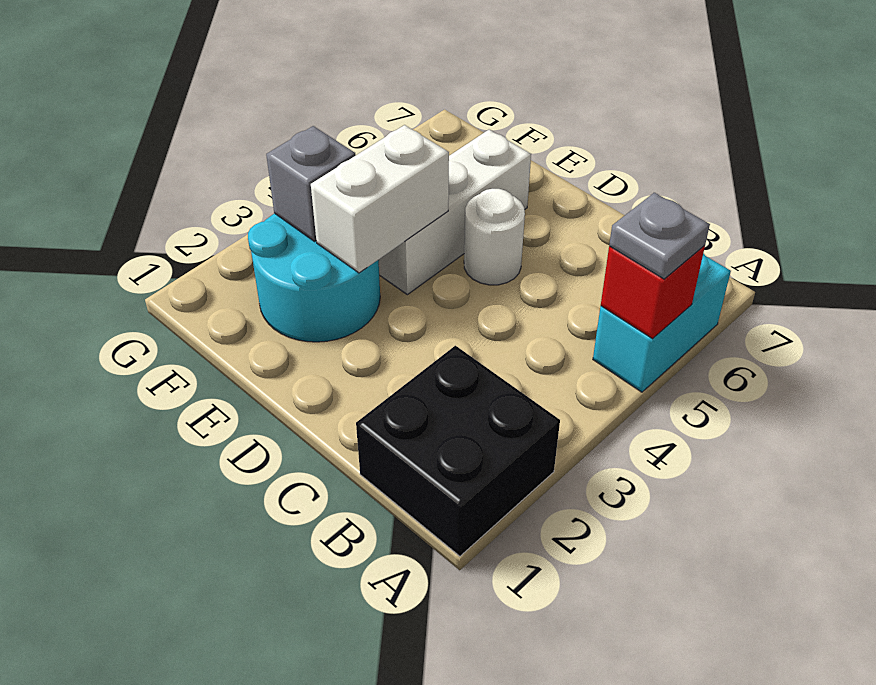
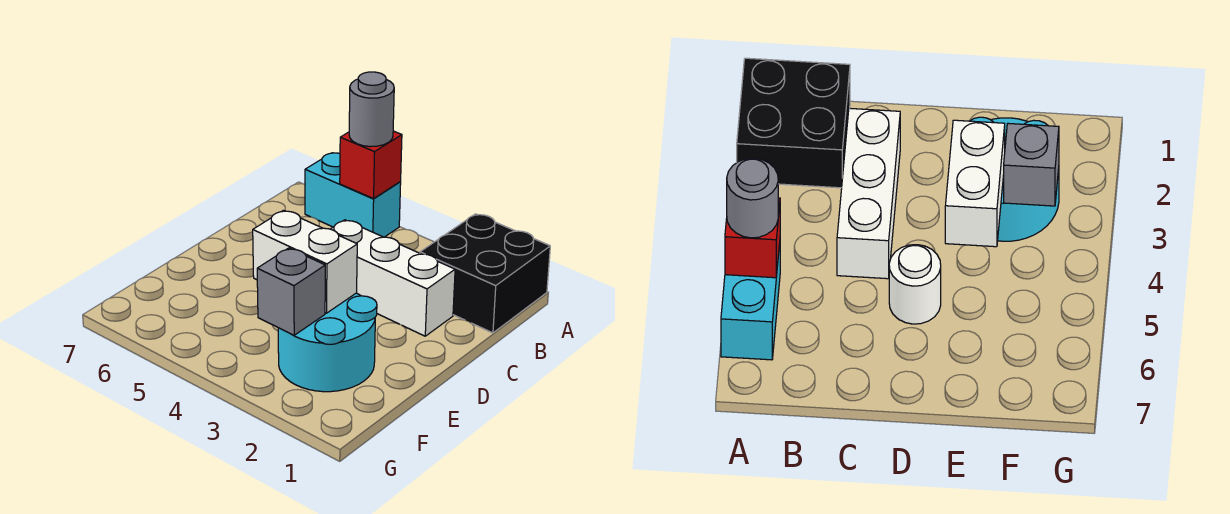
grey 1x1 plate [609,193,710,279] -> grey 1x1 round brick [349,72,394,147]
white 1x3 brick [379,130,531,295] -> white 1x3 brick moved to [331,220,455,336]

